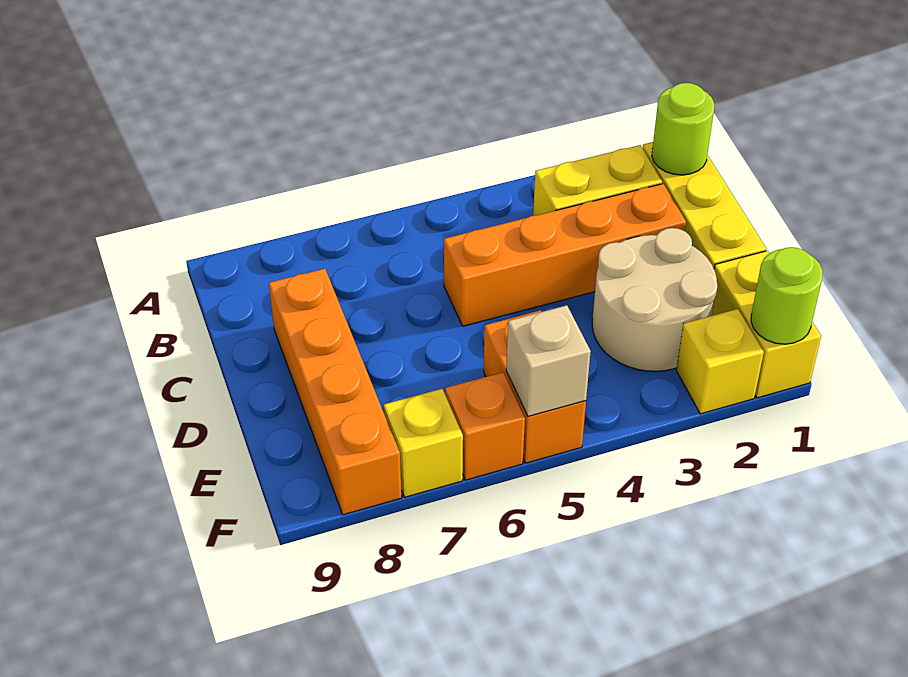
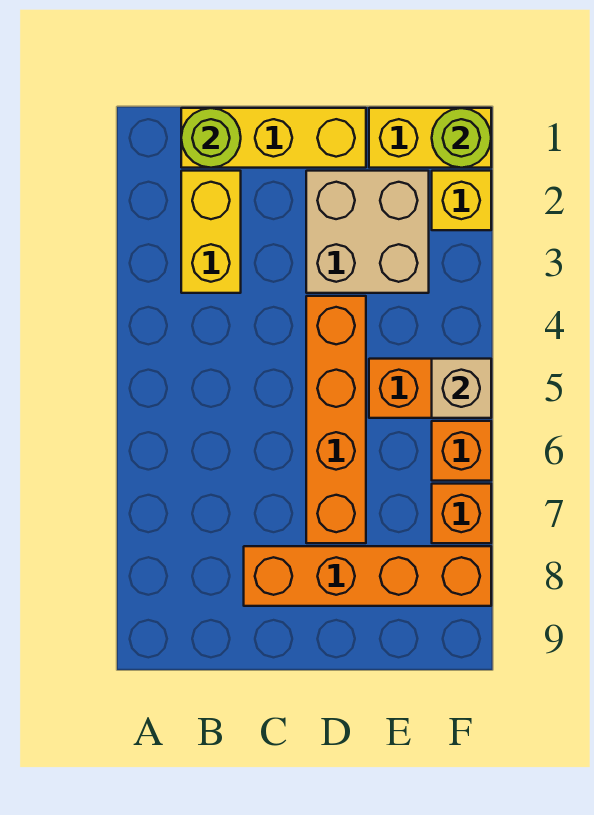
orange 1x4 brick [444,184,686,326] -> orange 1x4 brick moved to [306,296,366,543]
tan 2x2 round brick [592,228,717,371] -> tan 2x2 brick [306,171,429,293]
yellow 1x1 brick [384,389,463,497] -> orange 1x1 brick [432,484,491,543]

